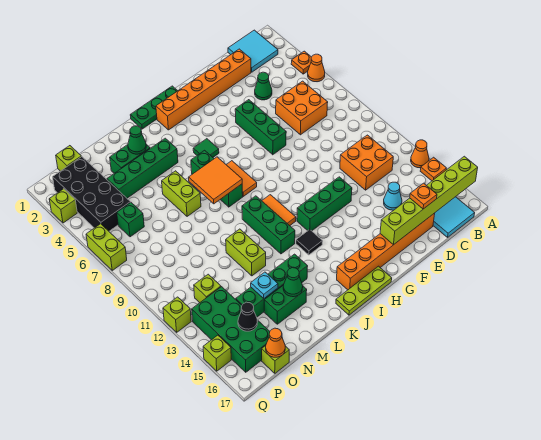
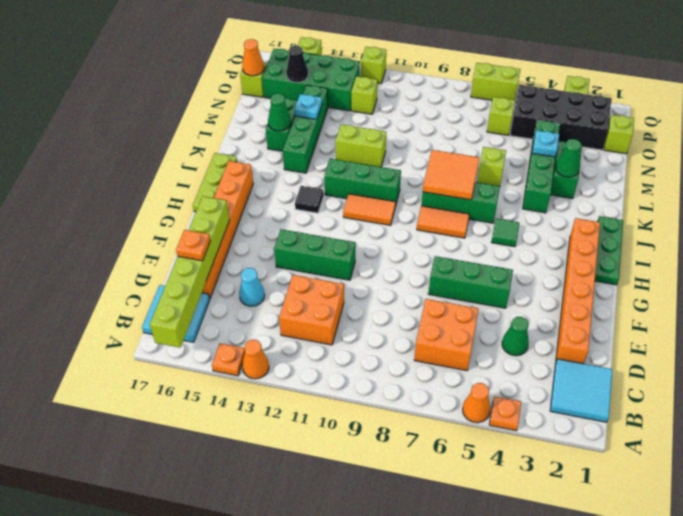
green 1x3 brick [297,177,352,231] -> green 1x3 brick turned to [274,229,356,280]
lime 1x2 brick [162,171,201,216] -> lime 1x1 brick [477,147,506,186]
none -> cyan 1x1 plate [532,130,559,157]
green 1x1 brick [117,202,144,237] -> lime 1x1 brick [487,97,515,135]

